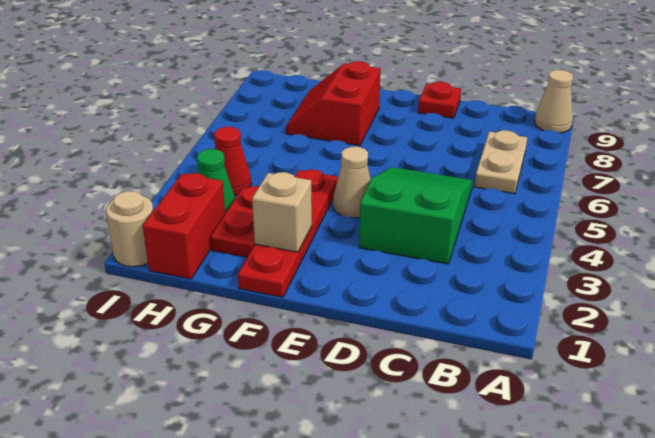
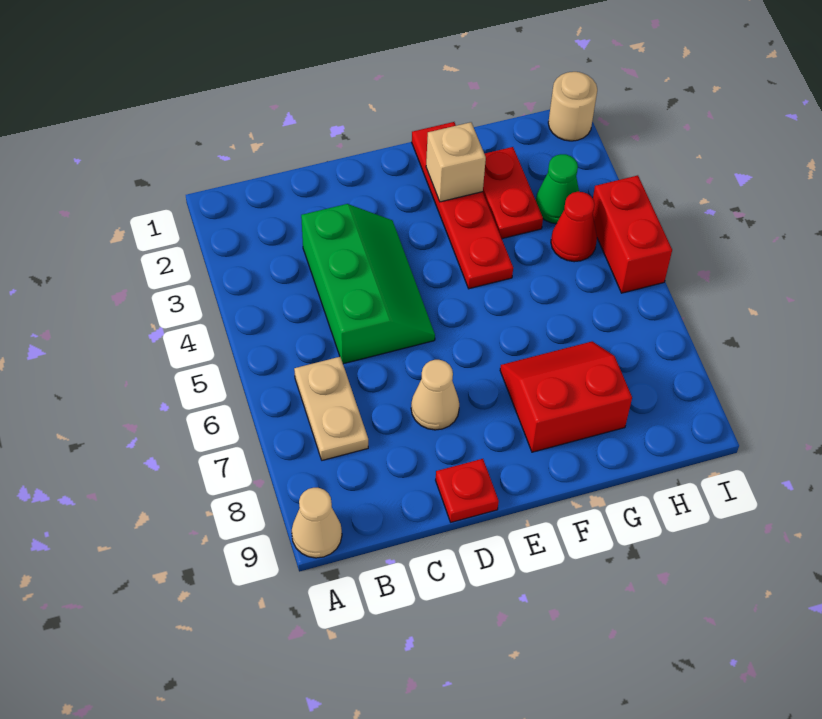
green 2x3 slope [359,167,473,264] -> green 2x3 slope turned to [301,204,435,364]
tan 1x1 cone [333,147,371,218] -> tan 1x1 cone moved to [411,360,459,430]
red 2x2 slope [286,61,381,146] -> red 2x2 slope turned to [500,341,632,452]
red 1x2 brick [143,173,225,279] -> red 1x2 brick moved to [593,175,672,293]

